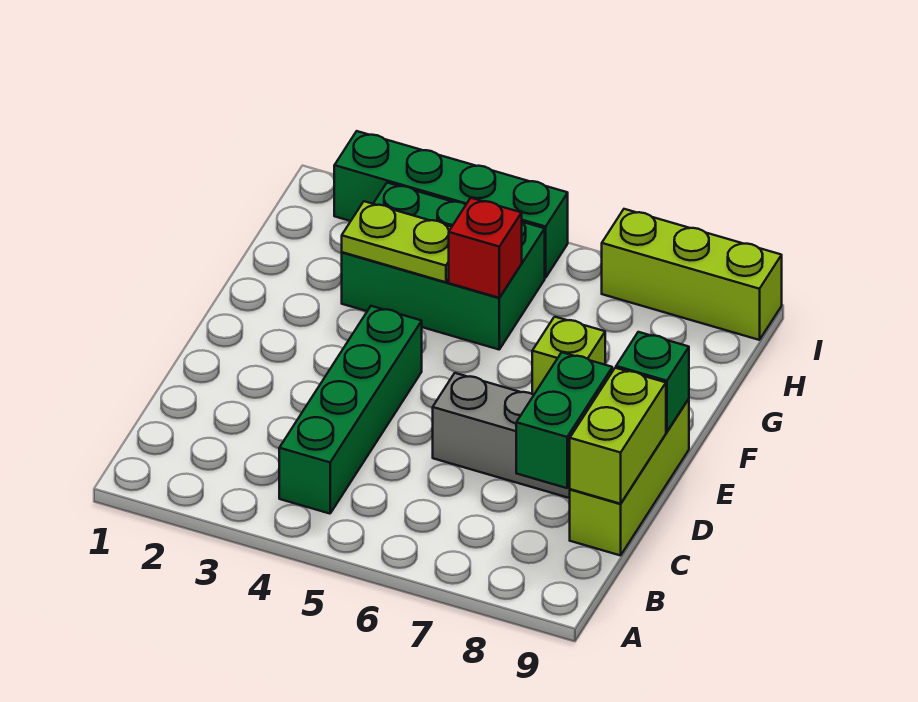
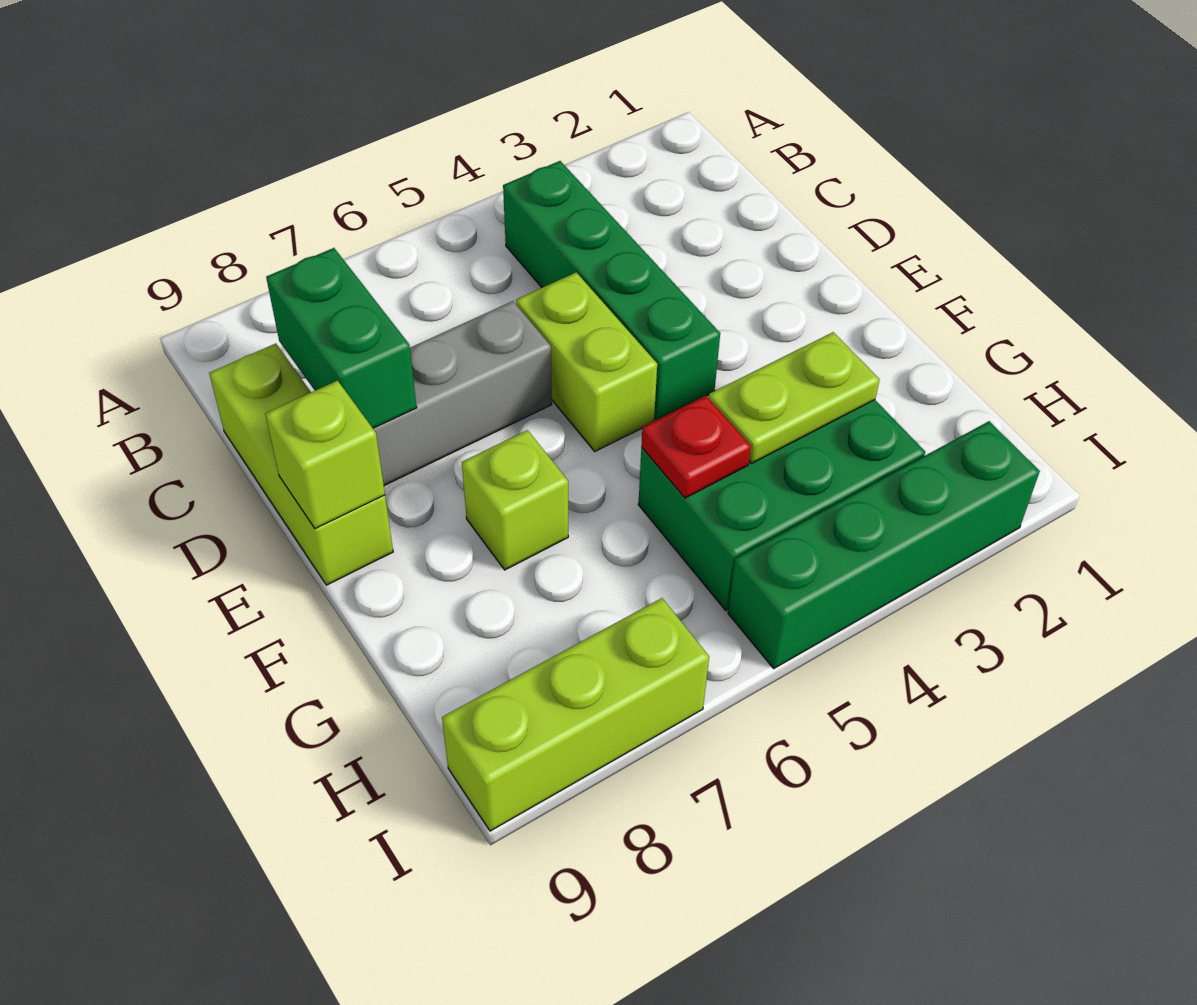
lime 1x2 brick [570,368,666,504] -> lime 1x2 brick moved to [516,272,657,451]
green 1x1 brick [616,332,689,432] -> lime 1x1 brick [265,381,385,529]
red 1x1 brick [449,198,522,298] -> red 1x1 plate [641,396,751,498]

